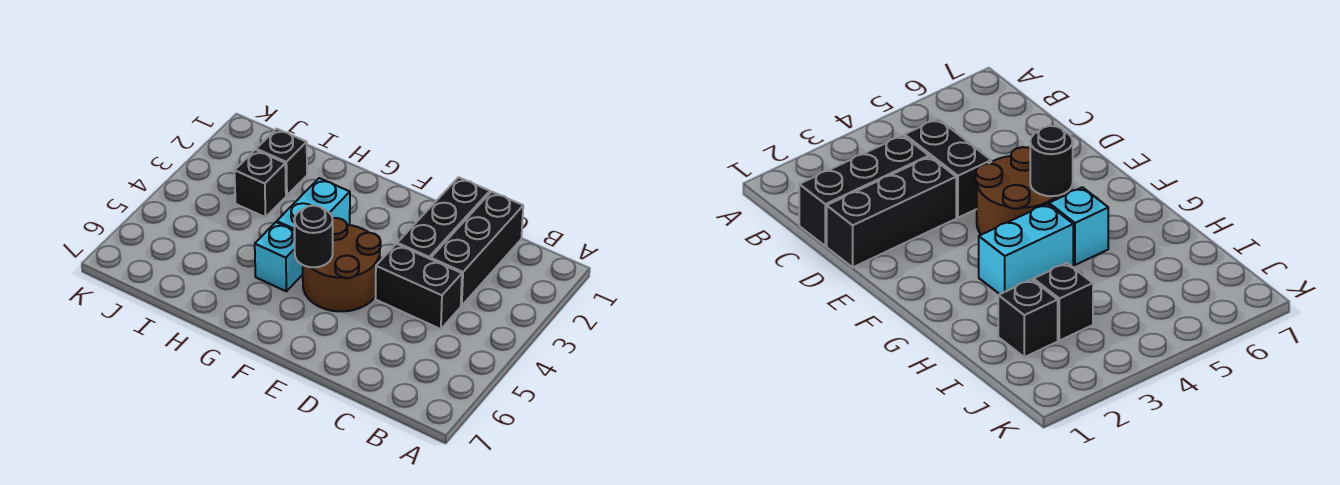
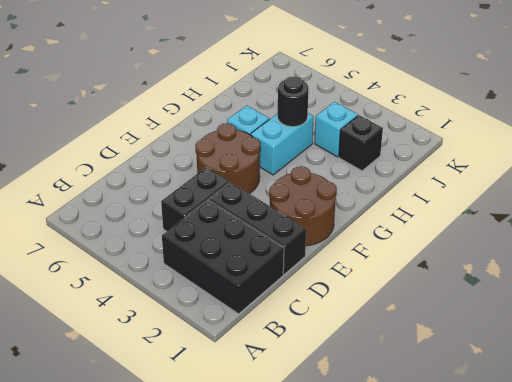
black 1x3 brick [431,192,523,306] -> black 2x3 brick [162,200,284,314]
none -> brown 2x2 round brick [269,166,337,246]
black 1x1 round brick [294,206,333,267] -> black 1x1 round brick moved to [278,77,309,127]
cyan 1x2 brick [277,178,350,231] -> cyan 1x2 brick turned to [251,113,314,175]
black 1x1 brick [234,150,286,217] -> cyan 1x1 brick [315,102,358,157]

